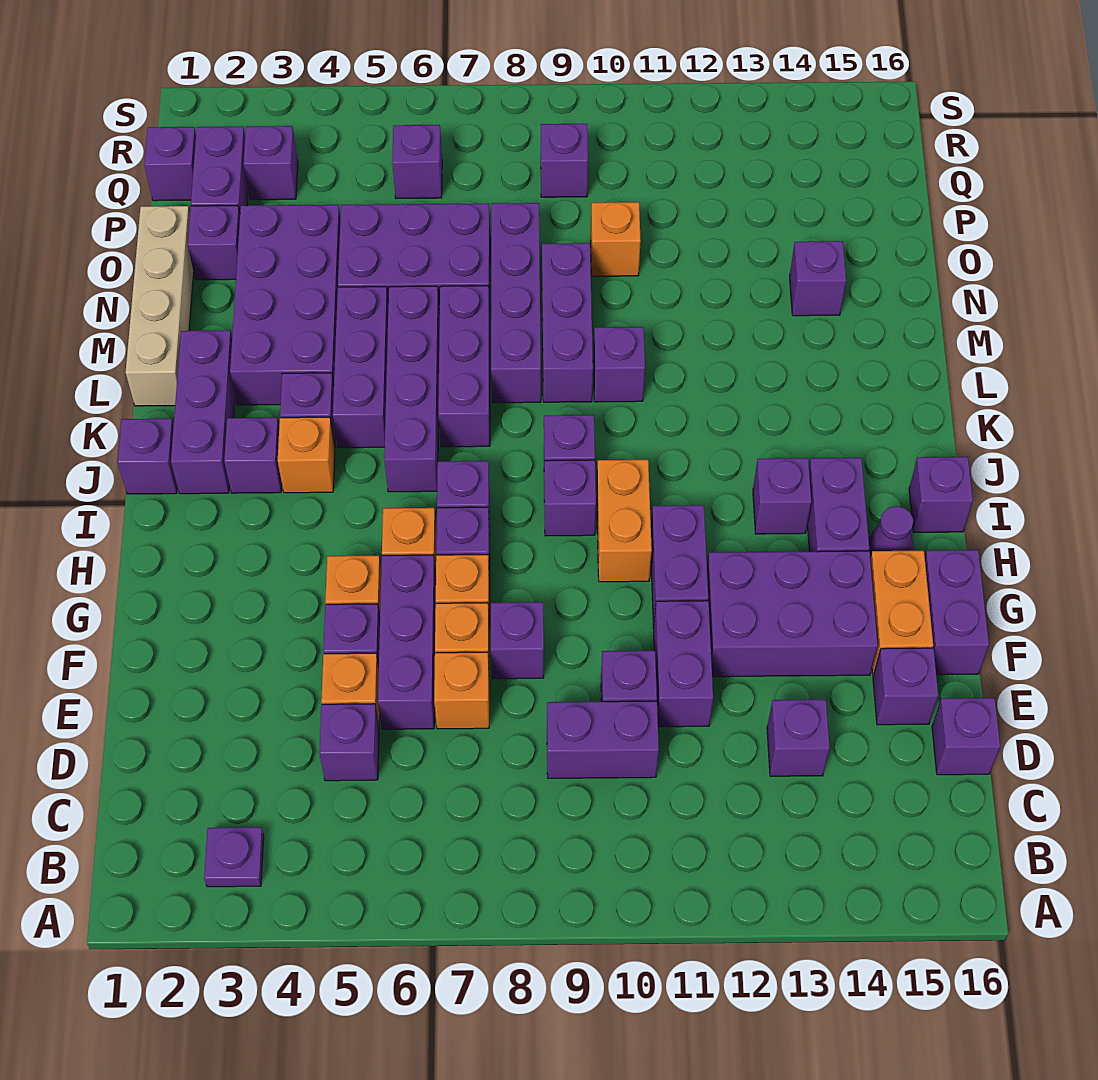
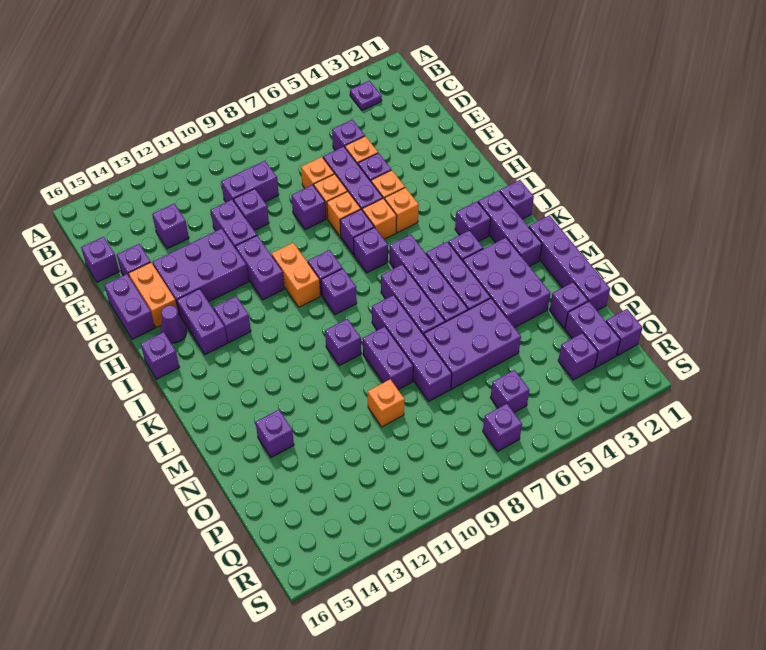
orange 1x1 brick [278,417,335,493] -> orange 1x1 brick moved to [385,188,419,233]
tan 1x4 brick [126,206,194,406] -> purple 1x4 brick [529,215,610,311]
purple 2x4 brick [230,205,340,405] -> purple 2x3 brick [463,238,551,328]
purple 1x3 brick [542,243,593,402] -> purple 1x2 brick [363,327,413,390]
purple 1x1 brick [541,124,588,197] -> purple 1x1 brick moved to [483,404,522,451]

